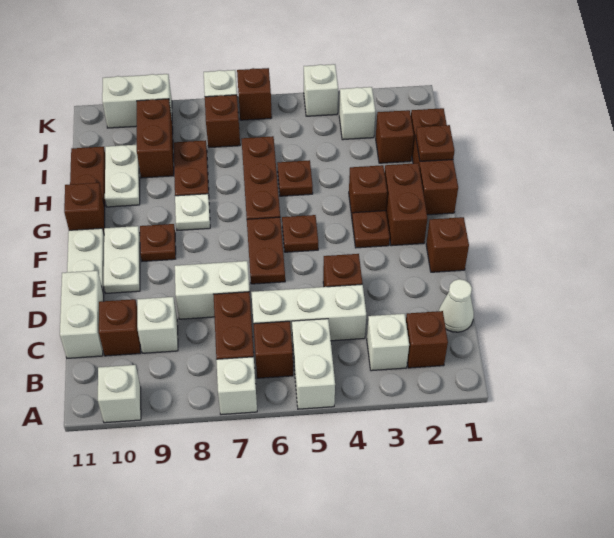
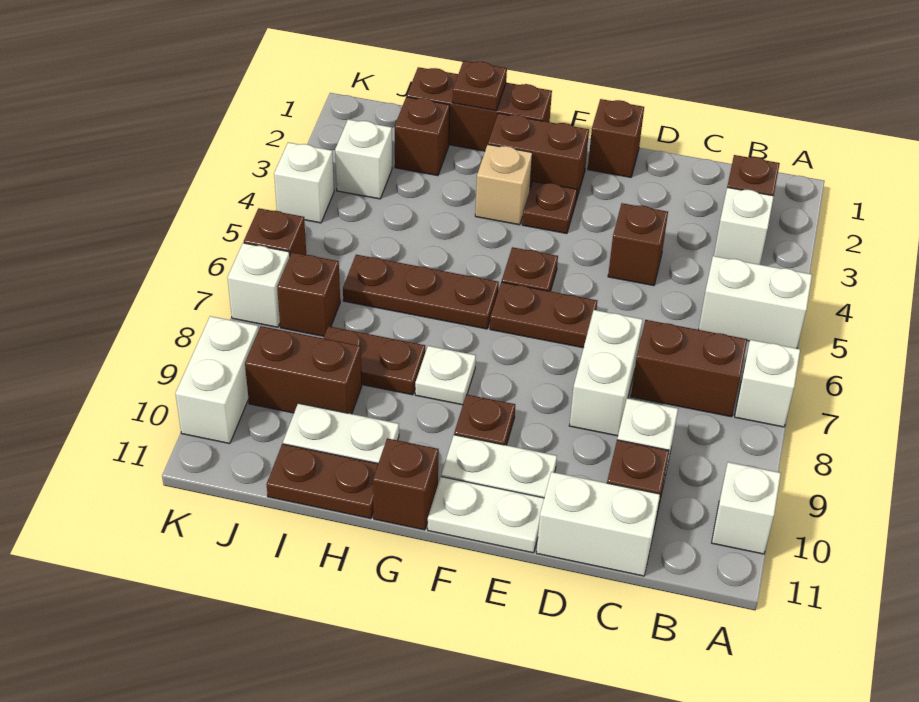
brown 1x1 brick [254,321,293,378] -> none
white 1x1 cone [439,279,474,332] -> none
white 1x3 brick [251,284,366,341] -> none
brown 1x1 brick [349,165,387,216] -> tan 1x1 brick [475,145,532,225]
brown 1x1 plate [277,160,313,196] -> none

